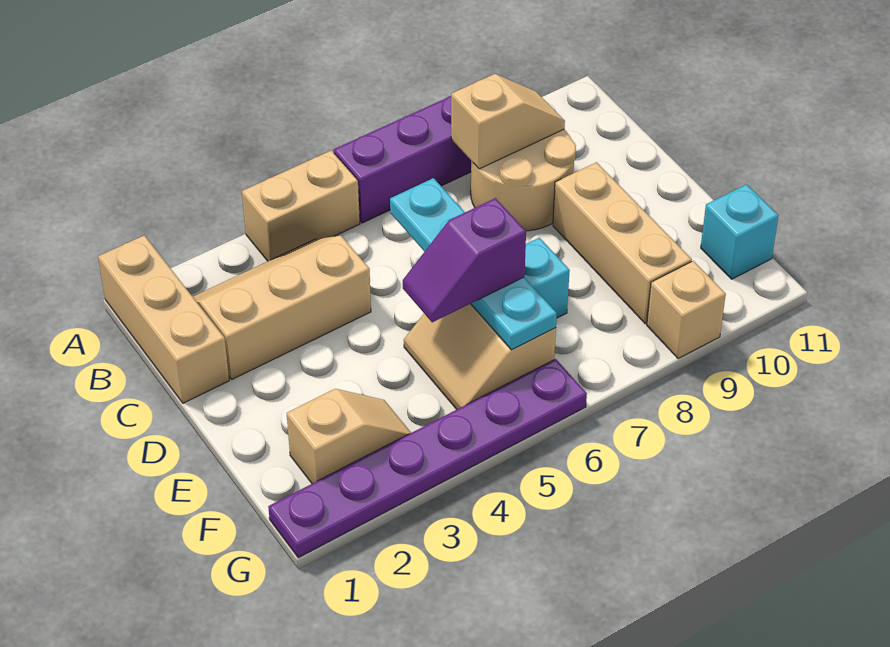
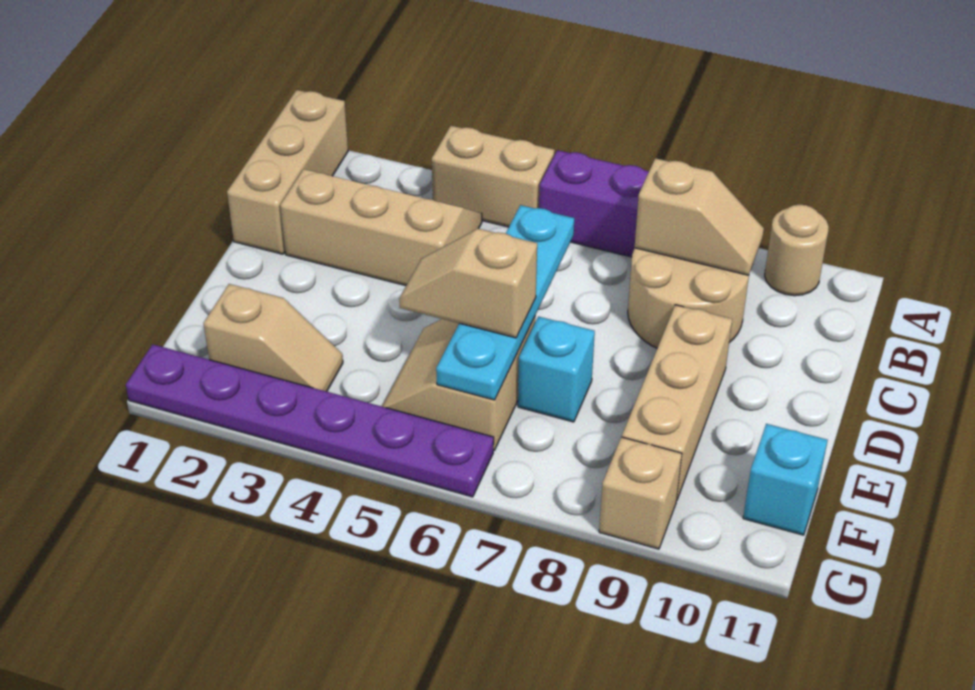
none -> tan 1x1 round brick [765,205,829,296]
purple 1x2 slope [403,198,526,322] -> tan 1x2 slope [399,229,537,338]

